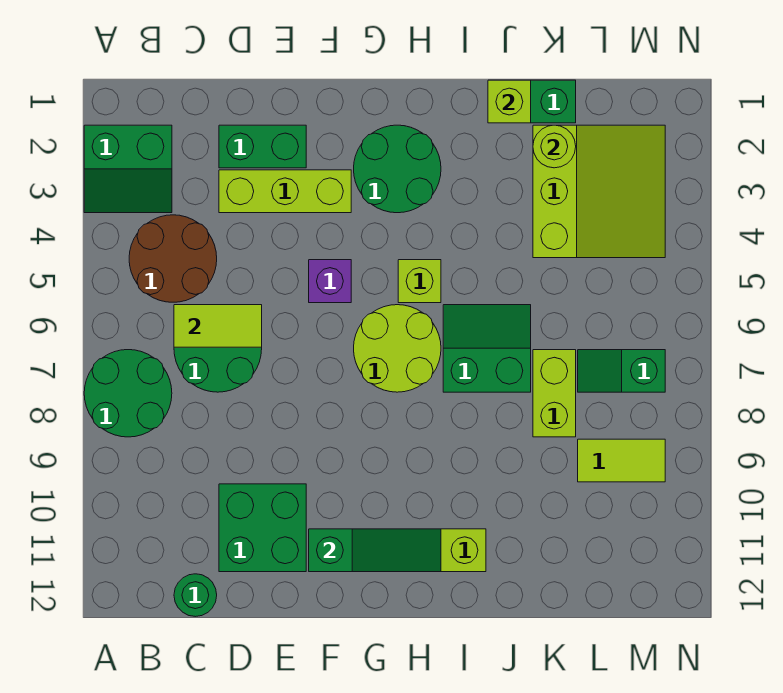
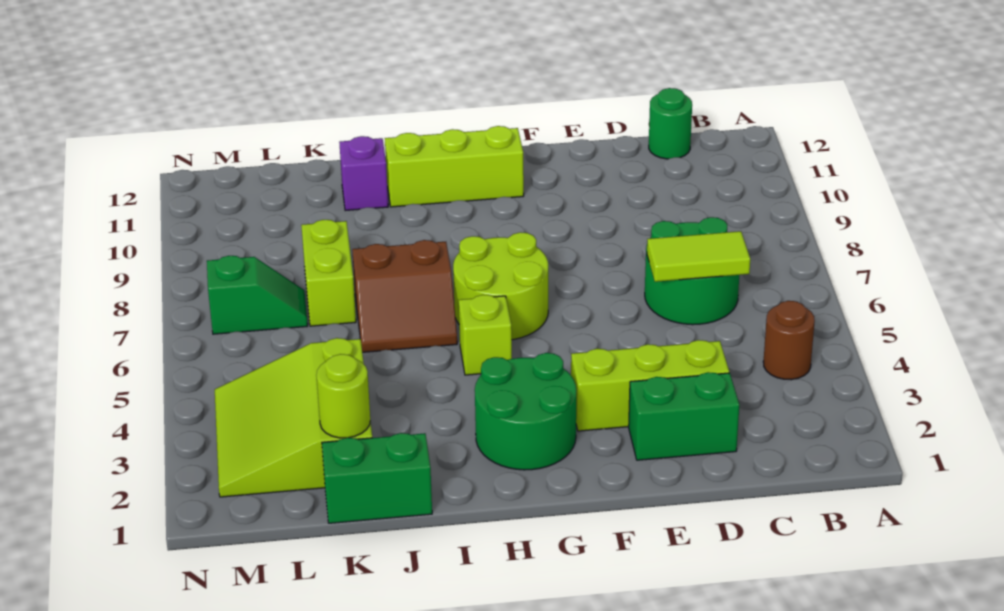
green 2x2 slope [84,125,172,213] -> none
green 2x2 round brick [84,350,172,437] -> none
brown 2x2 round brick [129,215,217,302] -> brown 1x1 round brick [763,301,815,380]
green 2x2 brick [219,484,306,572] -> none
purple 1x1 brick [309,260,351,303] -> purple 1x1 brick moved to [339,136,388,211]
green 1x3 slope [309,529,441,572] -> none
green 2x2 slope [443,305,531,392] -> brown 2x2 slope [352,240,457,352]
lime 1x1 brick [488,80,531,123] -> none
lime 1x2 tile [578,439,665,482] -> none

